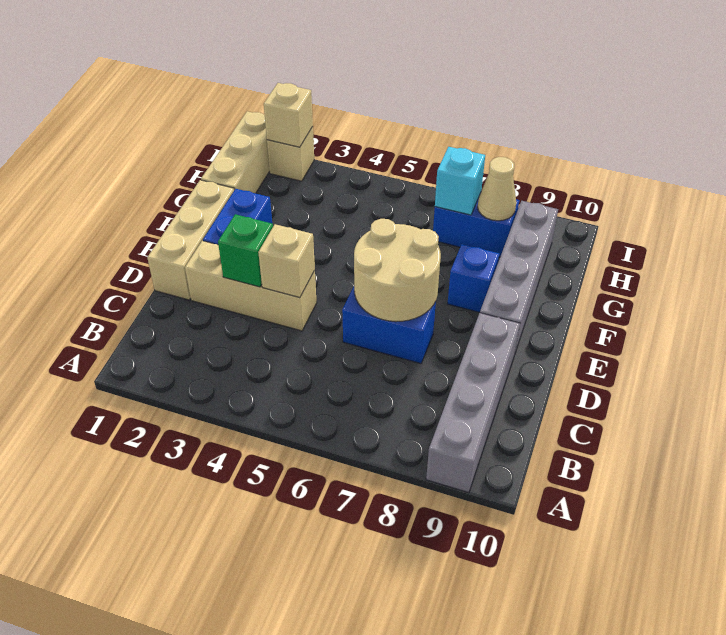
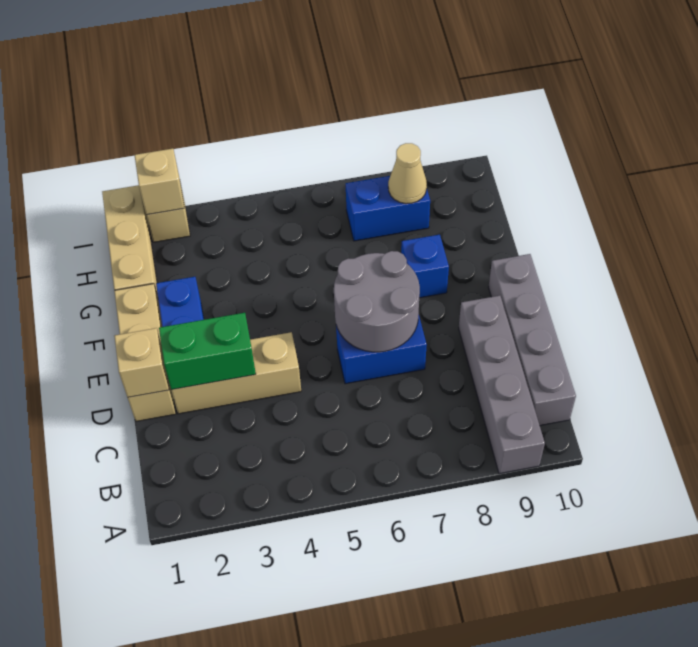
green 1x1 brick [218,214,273,287] -> green 1x2 brick [159,313,256,390]
tan 1x1 brick [258,224,315,298] -> tan 1x1 brick moved to [114,328,169,397]
tan 2x2 round brick [354,219,441,322] -> grey 2x2 round brick [334,251,420,352]
grey 1x4 brick [480,201,558,352] -> grey 1x4 brick moved to [488,254,576,425]
cyan 1x1 brick [435,147,485,215] -> none

